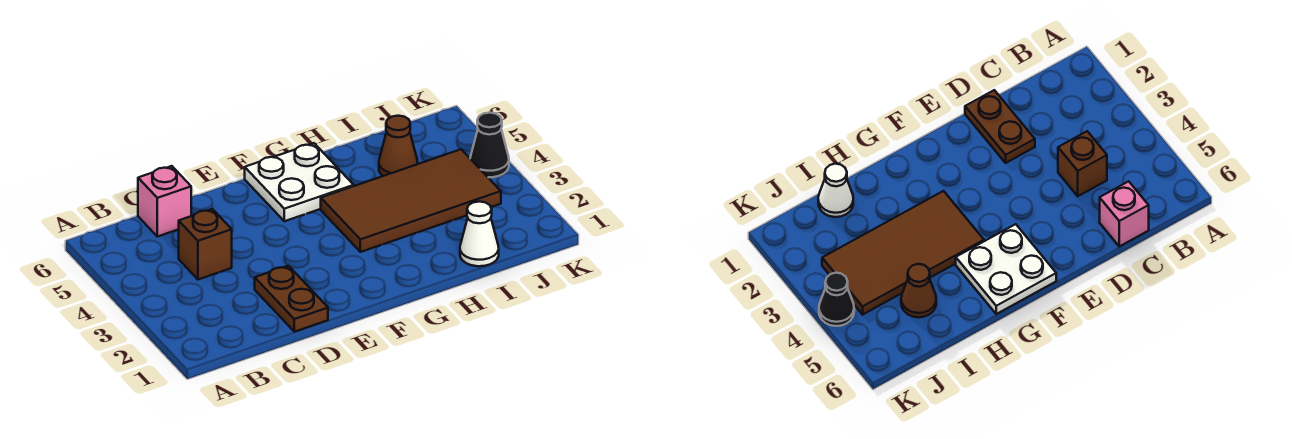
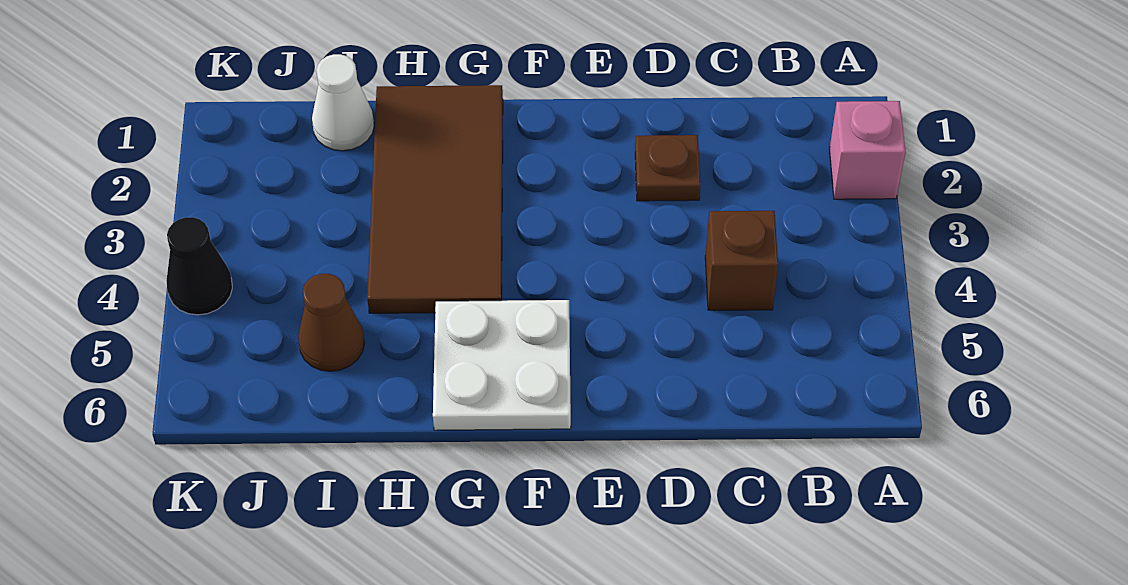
pink 1x1 brick [138,166,191,237] -> pink 1x1 brick moved to [830,101,905,199]
brown 1x2 plate [255,266,328,332] -> brown 1x1 plate [635,135,700,201]
brown 2x4 tile [321,149,501,252] -> brown 2x4 tile turned to [367,85,503,313]

